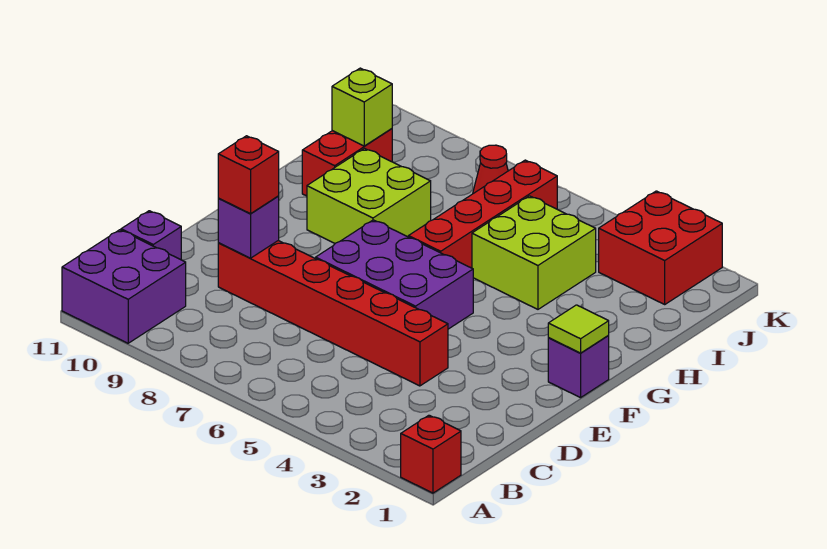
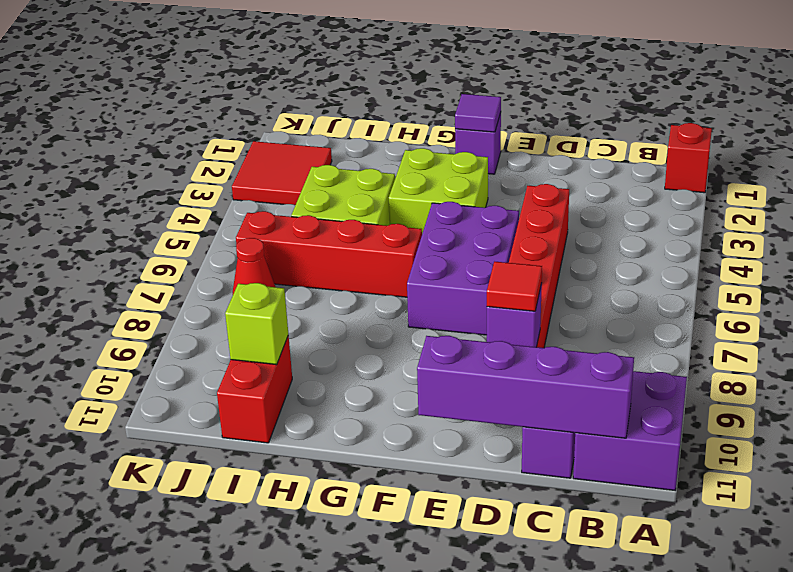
none -> purple 1x4 brick [417,336,634,438]
red 1x1 brick [218,136,279,214] -> red 1x1 tile [487,262,542,311]
lime 1x1 tile [548,305,609,353] -> purple 1x1 tile [455,94,501,132]
lime 2x2 brick [307,149,431,243] -> lime 2x2 brick moved to [389,148,488,234]
red 1x2 brick [302,129,392,196] -> red 1x2 brick turned to [217,335,292,443]
red 2x2 brick [599,191,722,304] -> red 2x2 tile [232,141,332,205]

